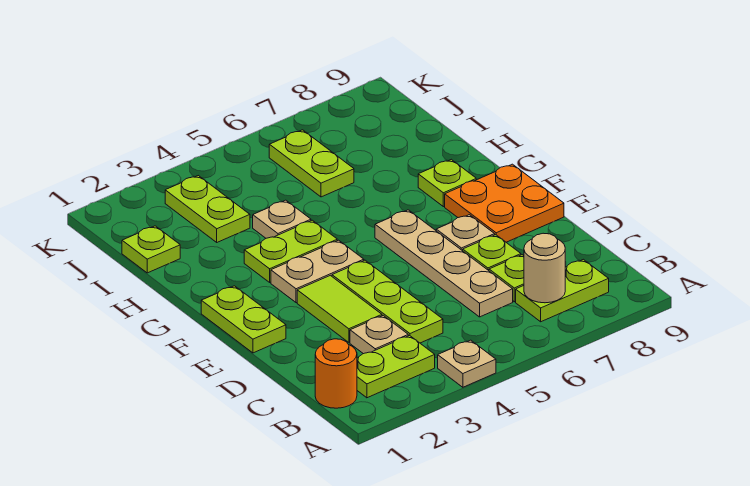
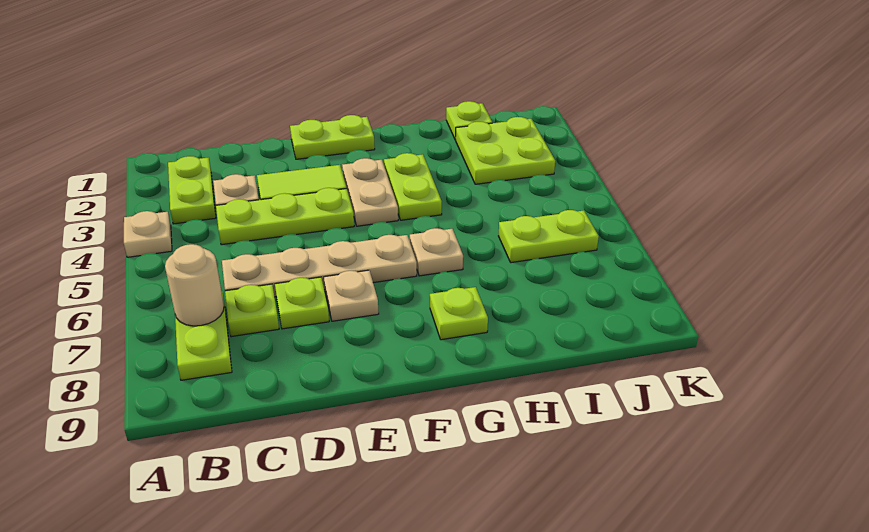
orange 1x1 round brick [315,339,357,408] -> none
orange 2x2 plate [445,164,564,242] -> none
tan 1x1 plate [253,200,311,238] -> tan 1x1 plate moved to [410,228,463,276]
lime 1x2 plate [165,176,250,242] -> lime 2x2 plate [456,117,555,184]

